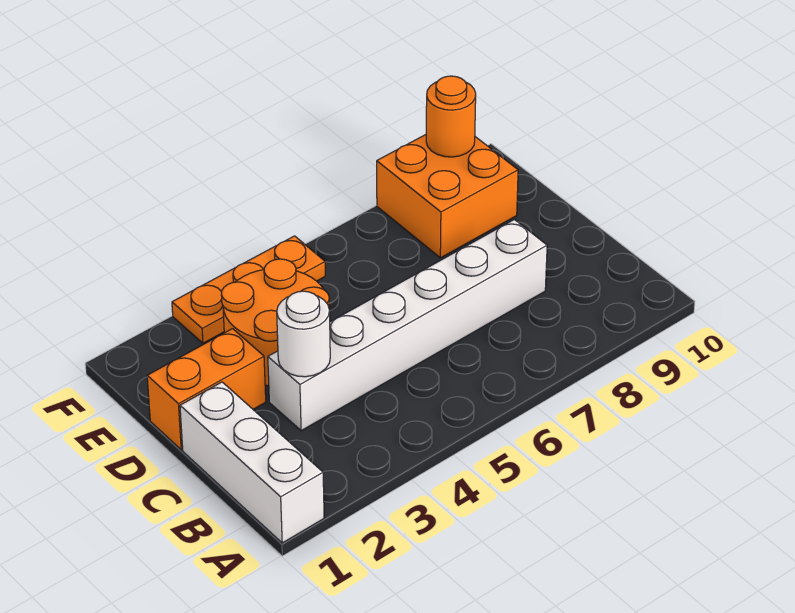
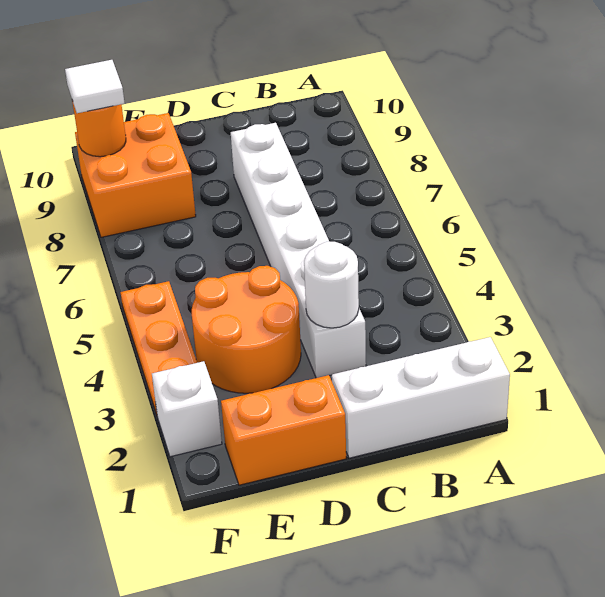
orange 1x2 brick [147,329,266,450] -> orange 1x2 brick turned to [221,375,346,485]
none -> white 1x1 brick [152,361,222,457]
none -> white 1x1 tile [65,60,124,113]

